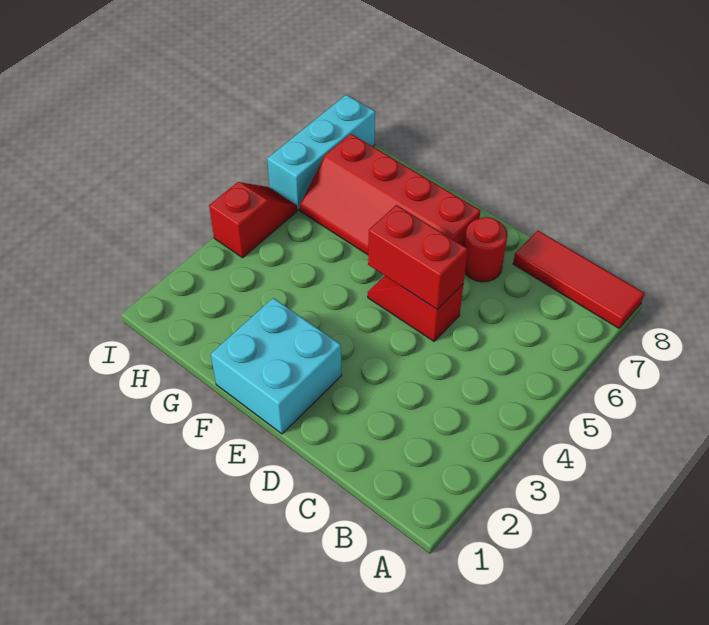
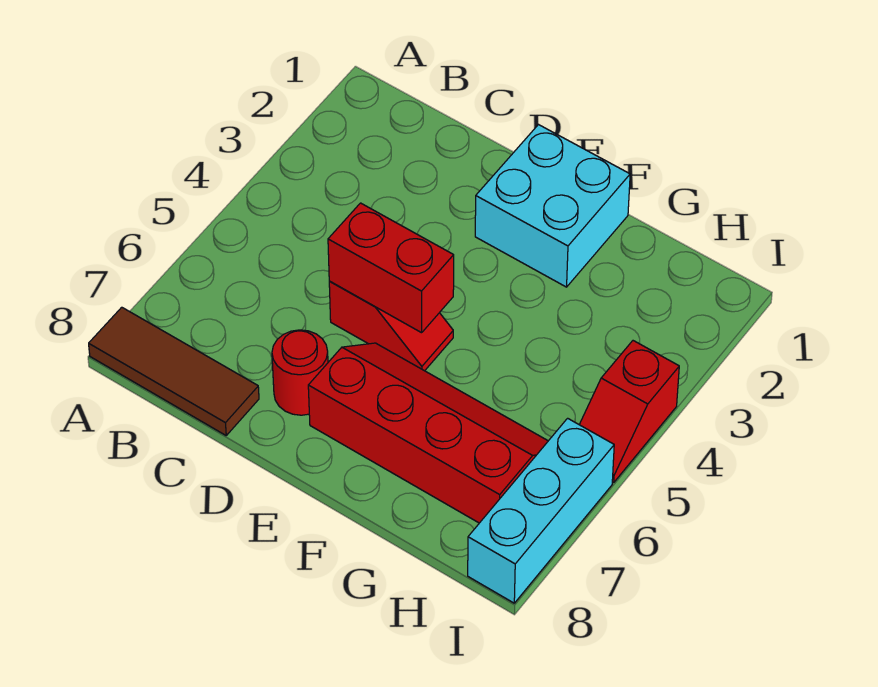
red 1x3 tile [513,231,644,328] -> brown 1x3 tile [89,307,259,435]

